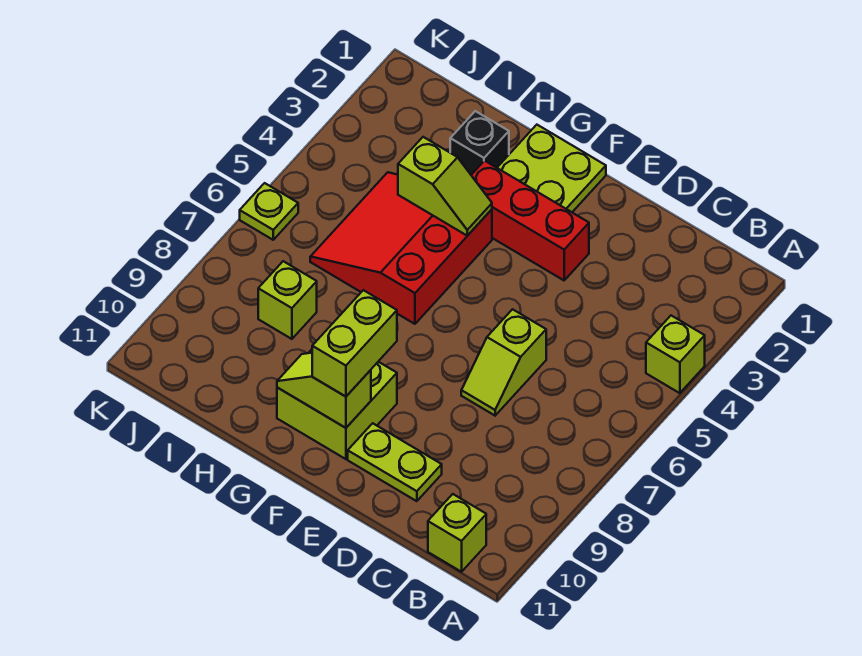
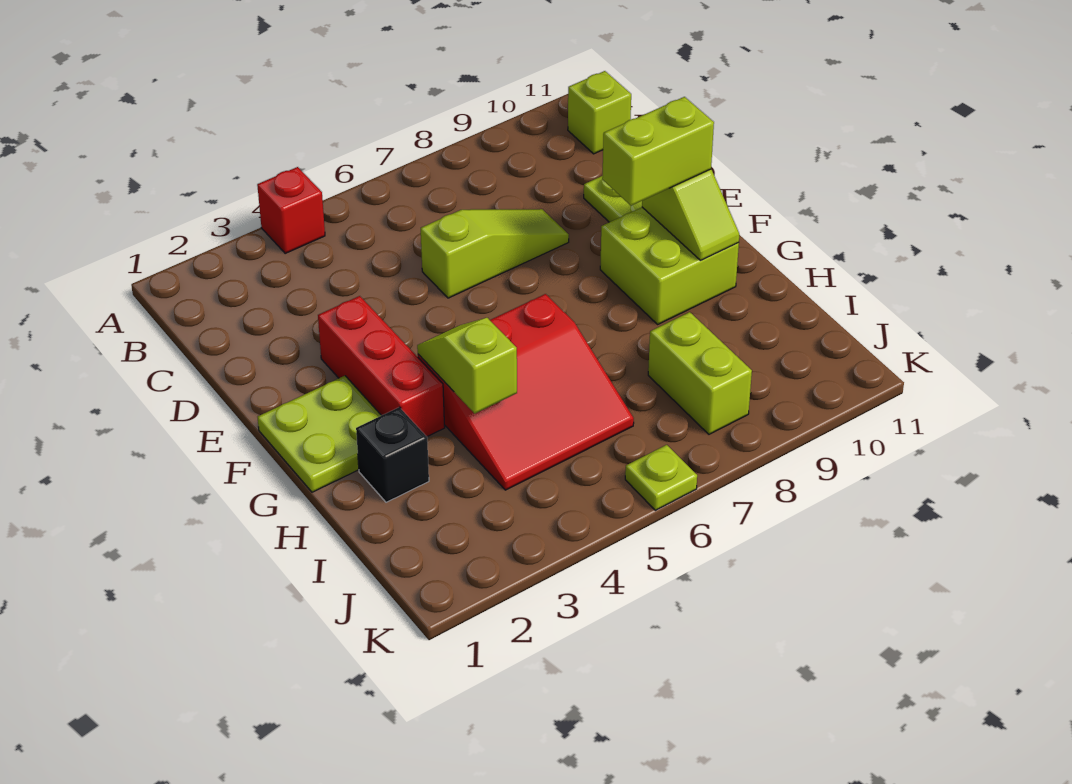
lime 1x1 brick [646,316,705,393] -> red 1x1 brick [257,167,325,253]
lime 1x2 slope [461,309,546,416] -> lime 1x3 slope [421,209,569,298]
lime 1x1 brick [258,261,317,339] -> lime 1x2 brick [648,312,752,434]

